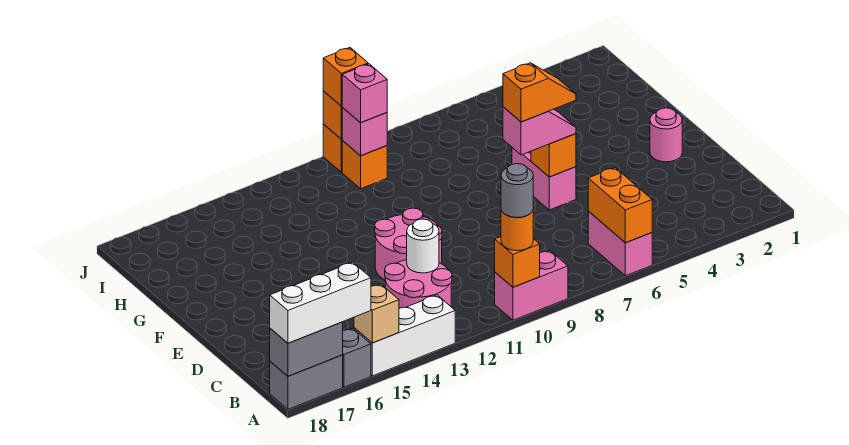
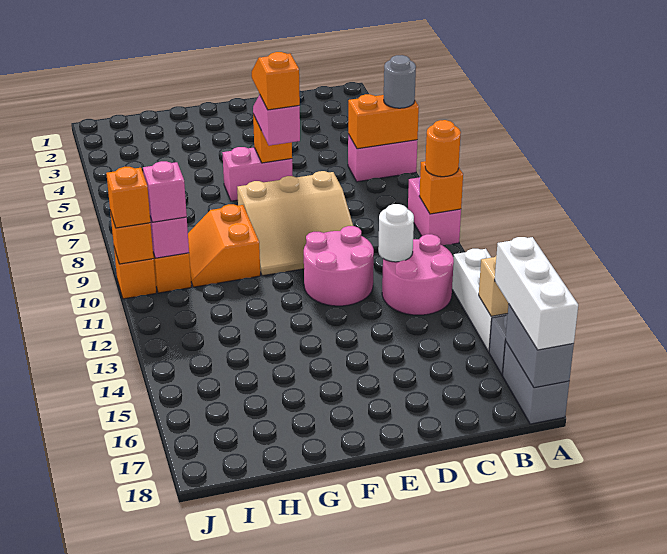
grey 1x1 round brick [501,164,533,218] -> grey 1x1 round brick moved to [384,55,416,108]
none -> tan 3x3 slope [237,171,353,276]
pink 1x1 round brick [650,108,682,162] -> none
none -> orange 2x2 slope [188,204,260,287]

